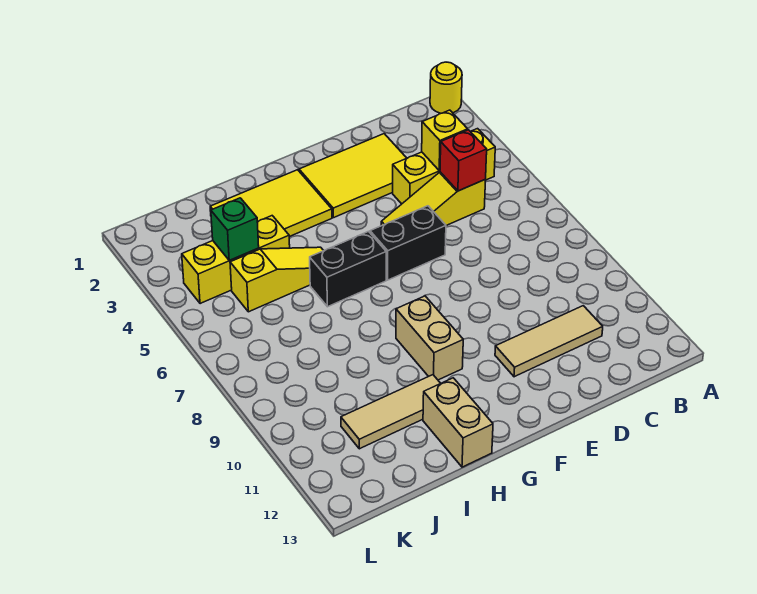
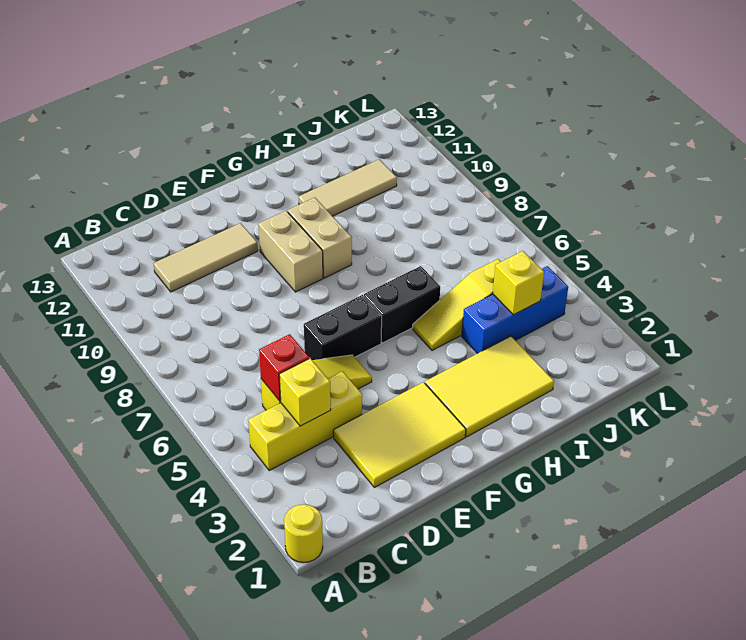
tan 1x2 brick [423,378,493,467] -> tan 1x2 brick moved to [258,211,323,292]
yellow 1x3 brick [182,216,290,304] -> blue 1x3 brick [462,266,568,354]
green 1x1 brick [211,198,259,260] -> yellow 1x1 brick [493,251,544,315]

